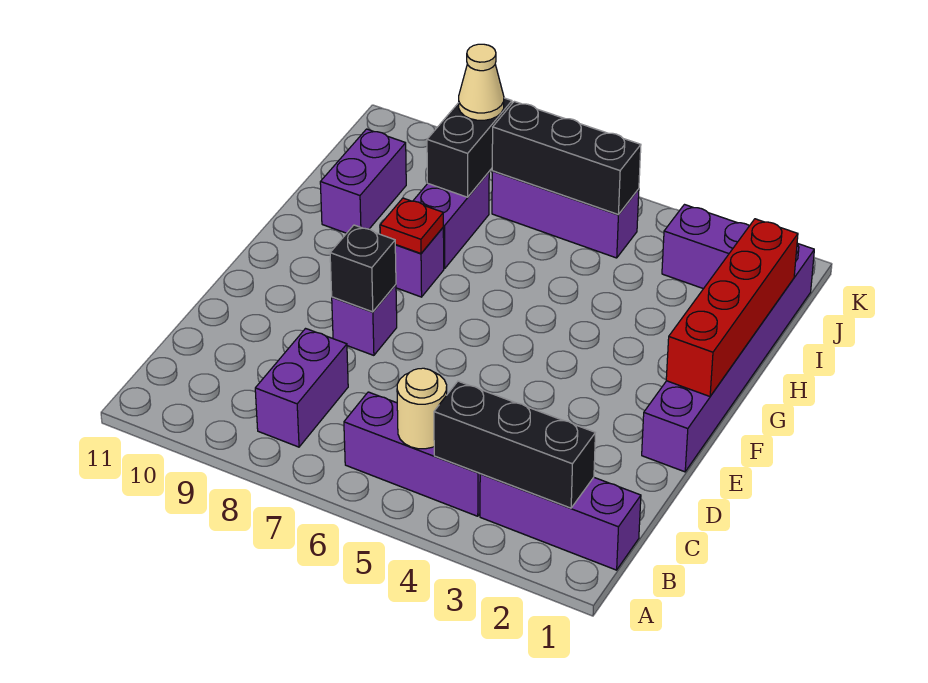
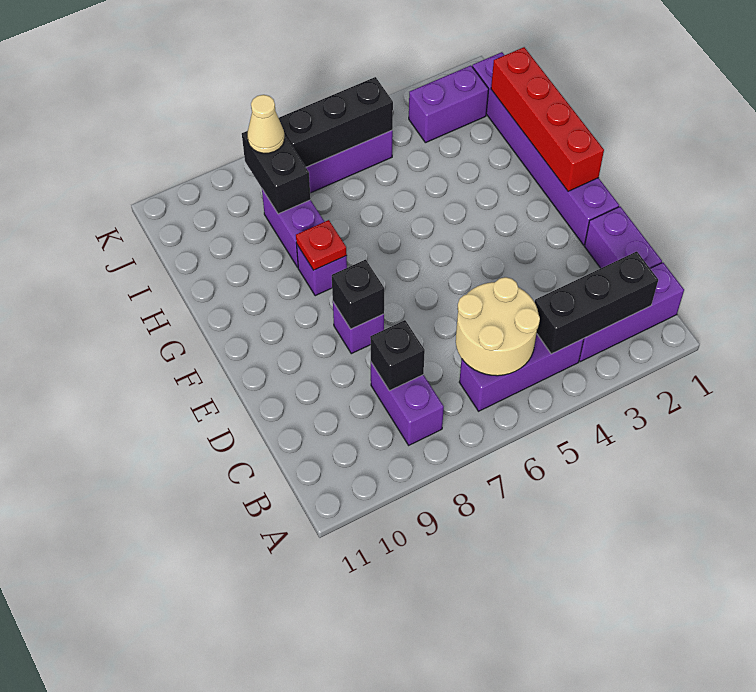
tan 1x1 round brick [397,368,447,449] -> tan 2x2 round brick [456,277,540,376]
none -> black 1x1 brick [370,320,425,391]
purple 1x2 brick [320,129,406,233] -> purple 1x2 brick moved to [584,207,662,268]

